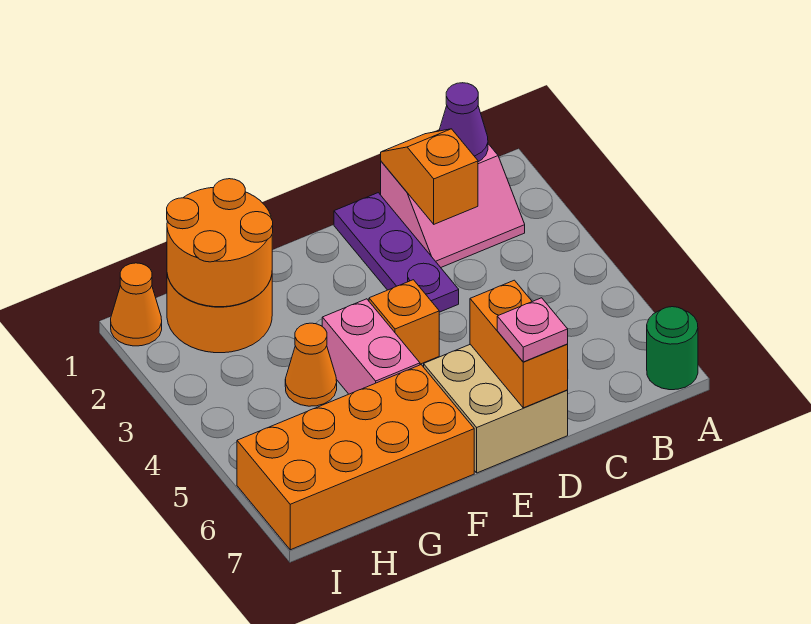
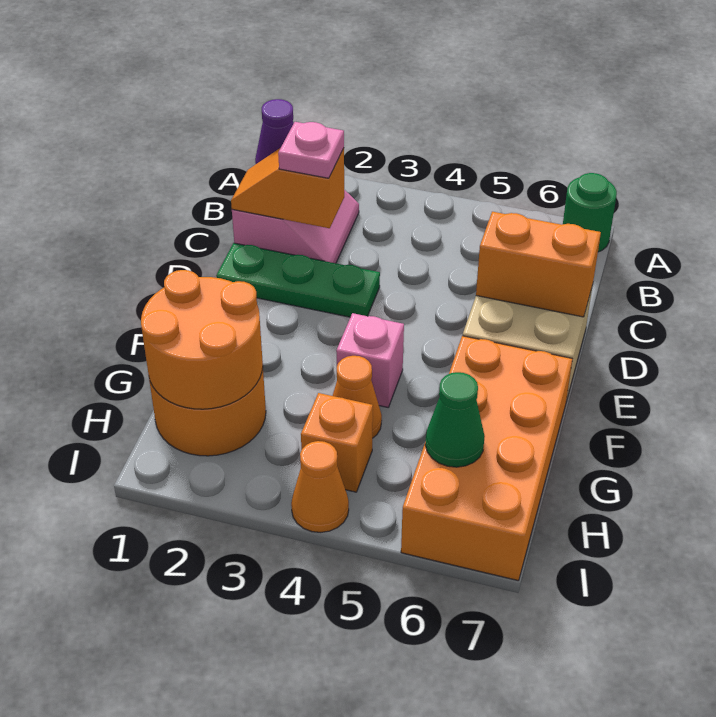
purple 1x3 plate [334,193,459,312] -> green 1x3 plate [216,243,380,317]
pink 1x1 plate [497,298,568,362] -> pink 1x1 plate moved to [278,122,344,178]
orange 1x1 brick [369,280,439,364] -> orange 1x1 brick moved to [301,393,373,492]
pink 1x2 brick [322,299,420,394] -> pink 1x1 brick [336,313,404,407]
none -> green 1x1 cone [425,372,485,467]
orange 1x1 cone [111,263,162,346] -> orange 1x1 cone moved to [291,441,349,532]

